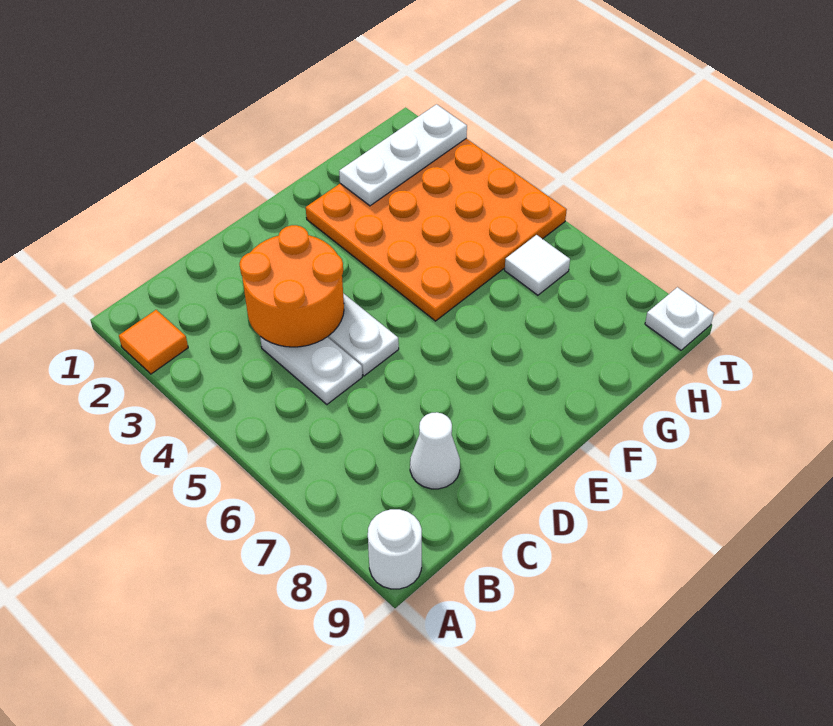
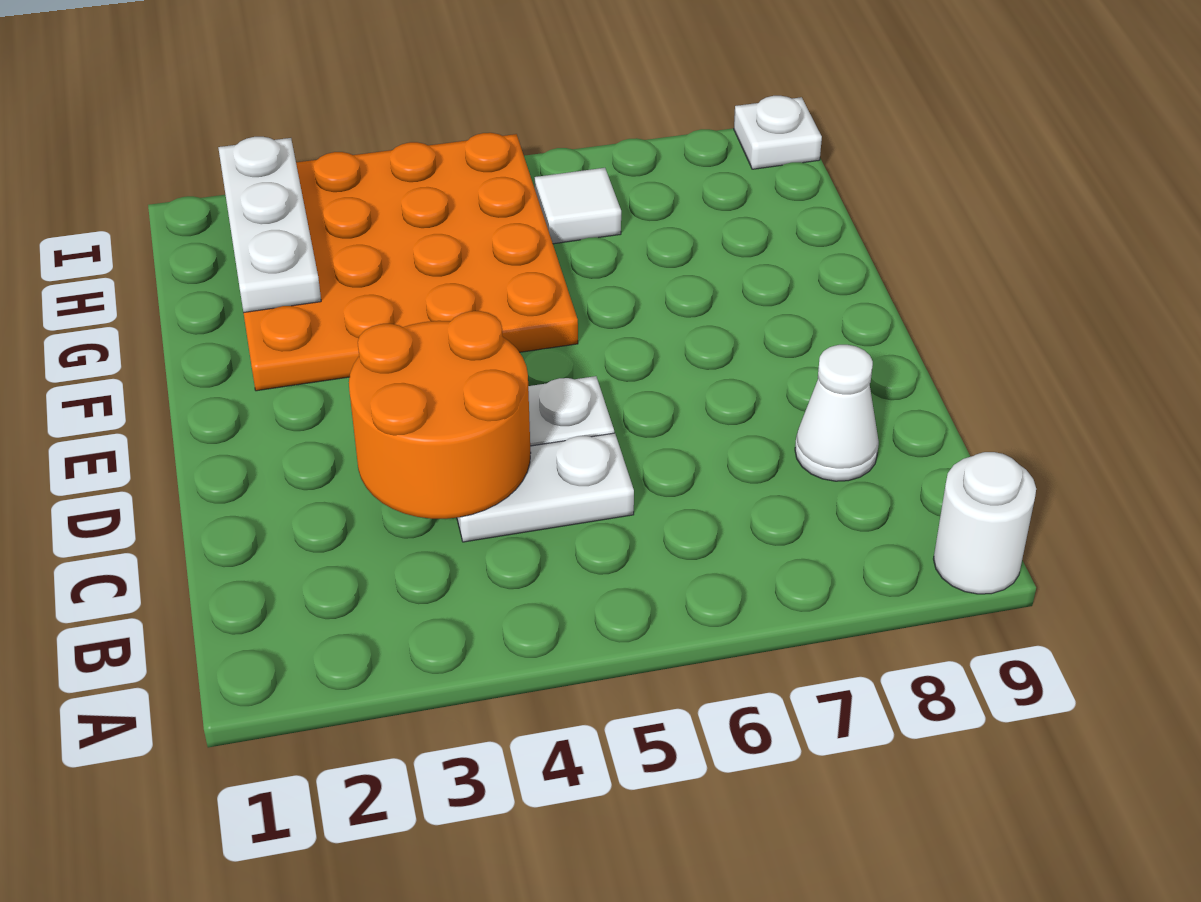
orange 1x1 tile [119,310,188,374] -> none

